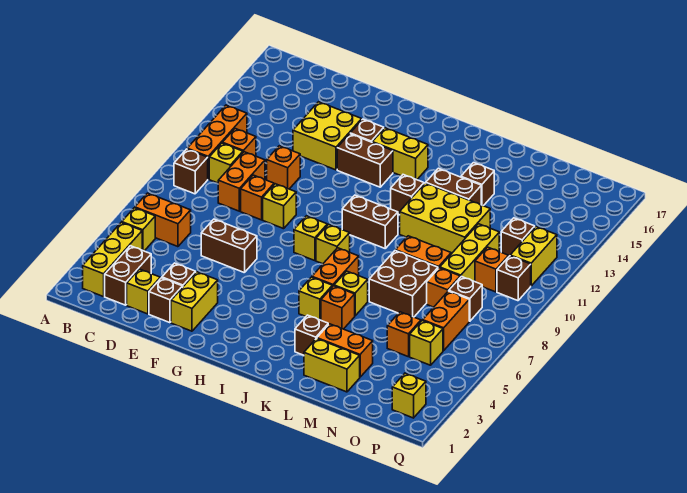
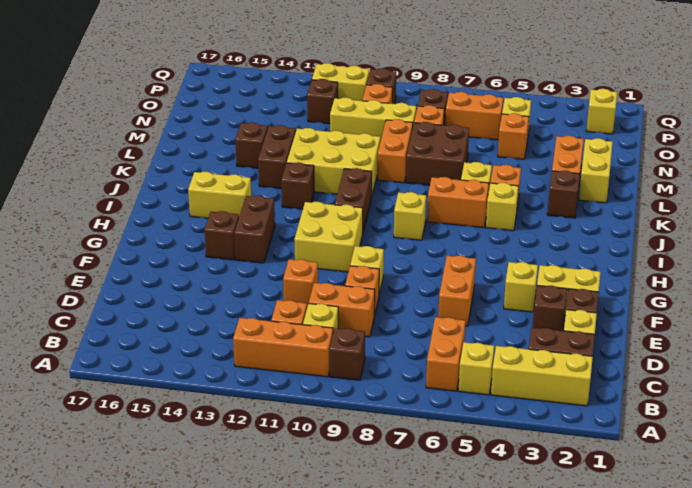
brown 1x2 brick [201,219,257,273] -> orange 1x2 brick [438,256,476,326]
yellow 2x2 brick [293,102,362,170] -> yellow 2x2 brick moved to [294,202,363,272]
yellow 1x1 brick [294,216,327,261] -> yellow 1x1 brick moved to [504,262,538,312]
yellow 1x2 brick [372,128,428,180] -> yellow 1x2 brick turned to [188,172,251,218]
yellow 2x3 brick [400,183,490,254] -> yellow 2x3 brick turned to [287,128,380,194]

